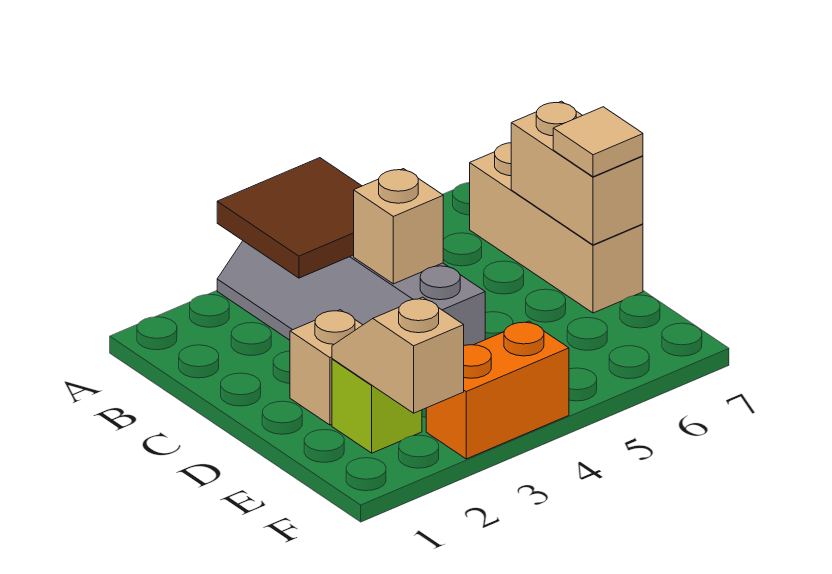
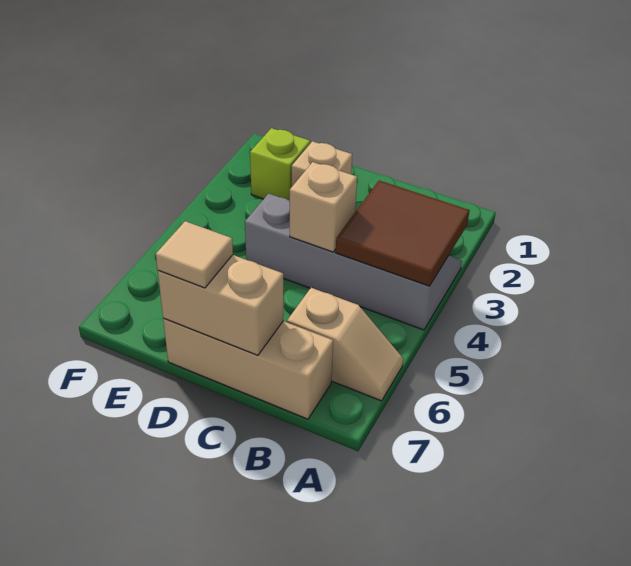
tan 1x2 slope [332,297,464,413] -> tan 1x2 slope moved to [287,288,403,401]
orange 1x2 brick [426,321,569,459] -> none

